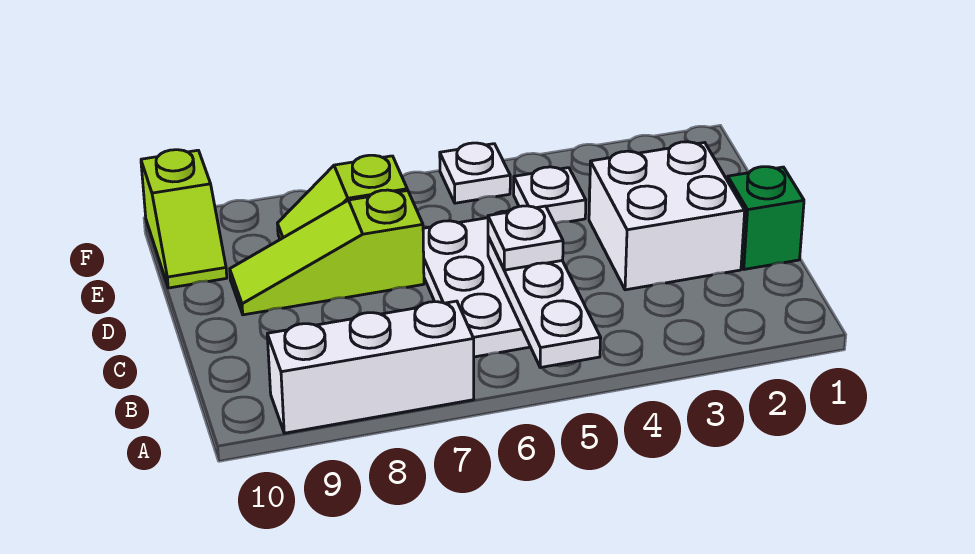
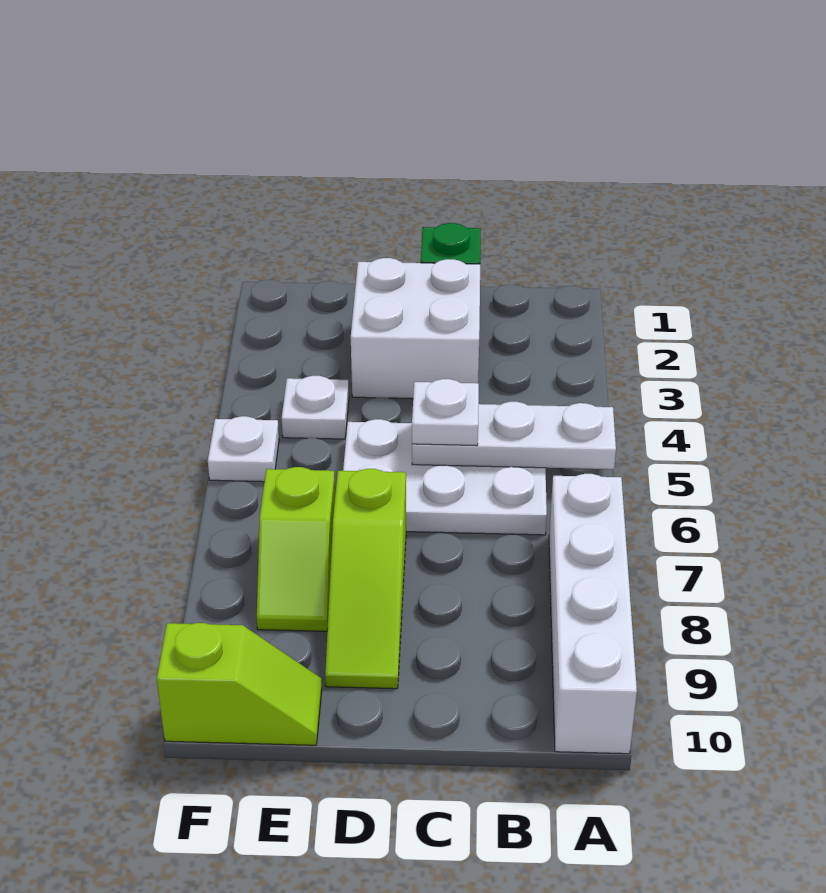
white 1x3 brick [267,301,474,433] -> white 1x4 brick [549,474,637,754]

